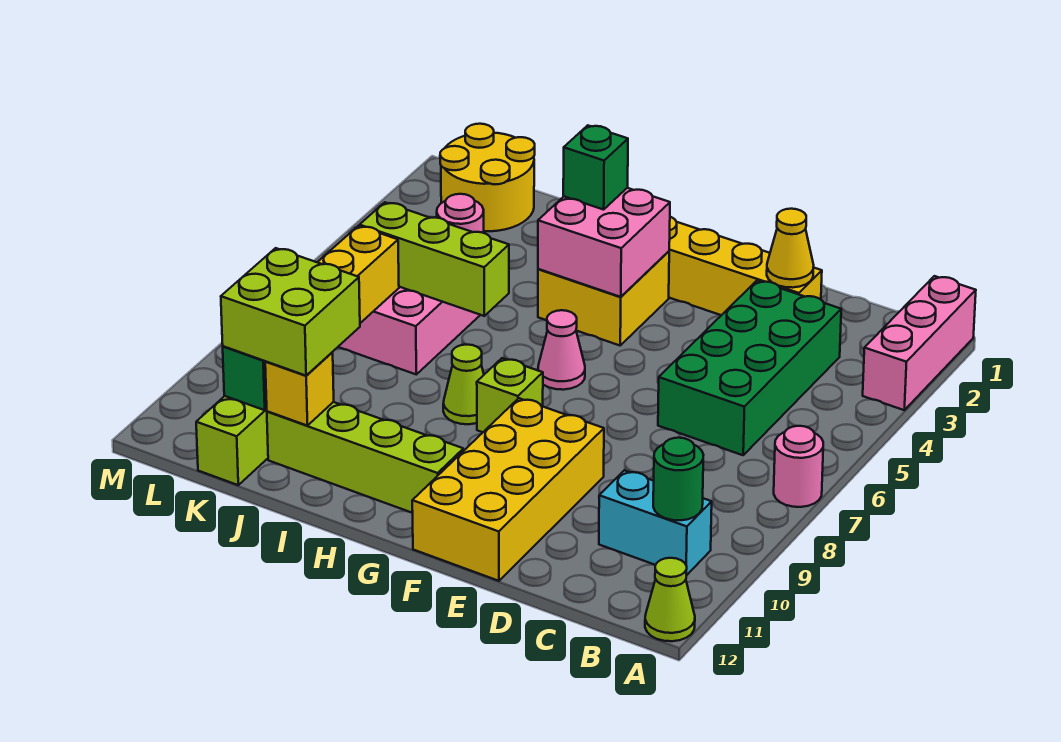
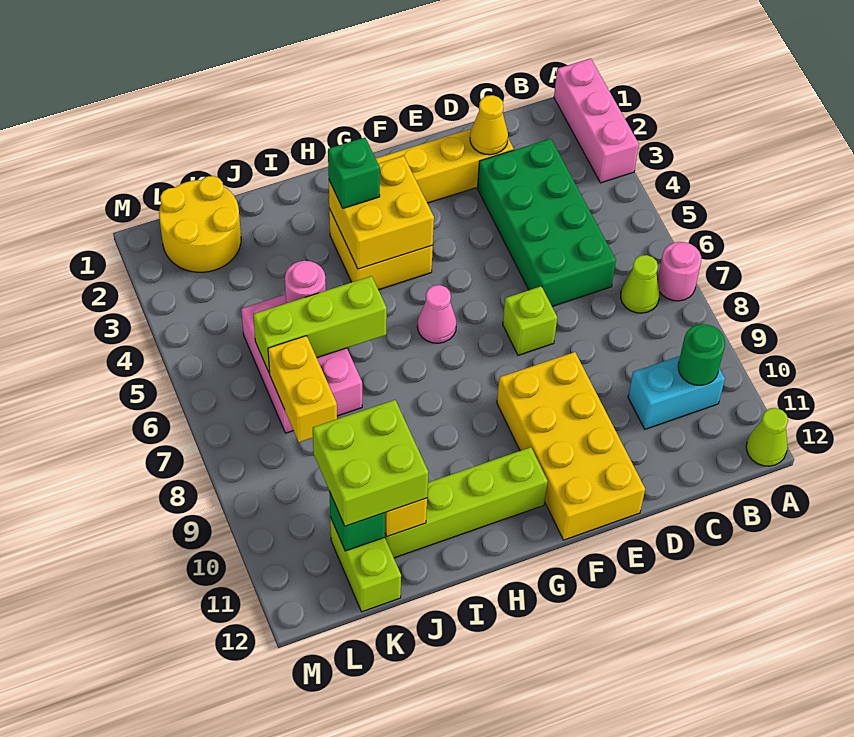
pink 2x2 brick [538,188,670,297] -> yellow 2x2 brick [329,156,434,269]
lime 1x1 brick [477,358,543,432] -> lime 1x1 brick moved to [503,286,557,355]
lime 1x1 cone [443,345,484,424] -> lime 1x1 cone moved to [621,255,660,313]

